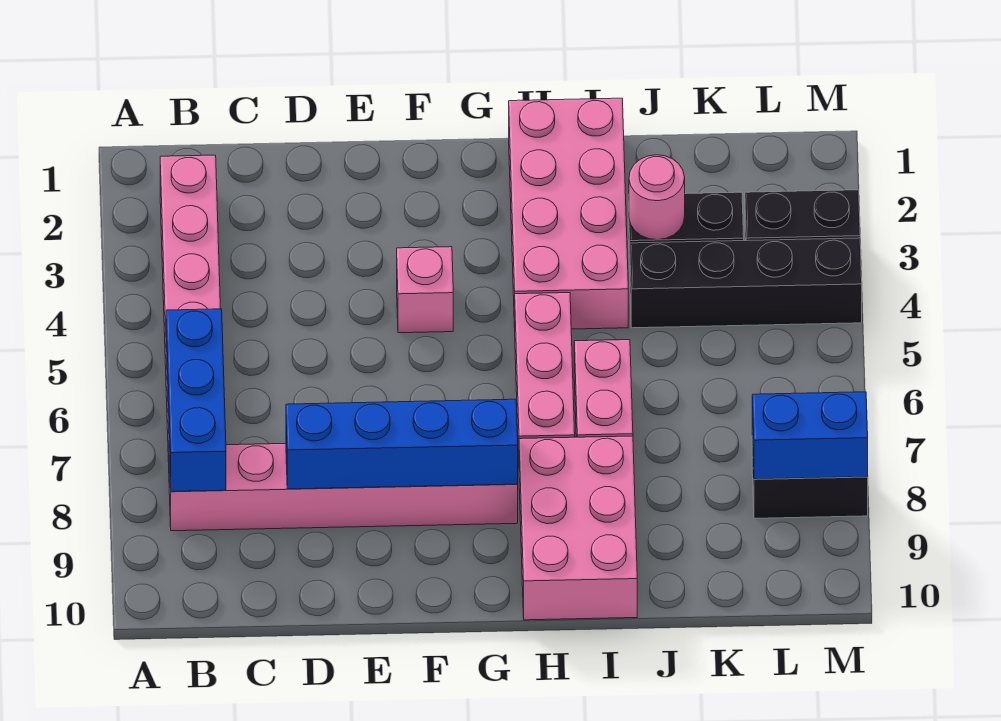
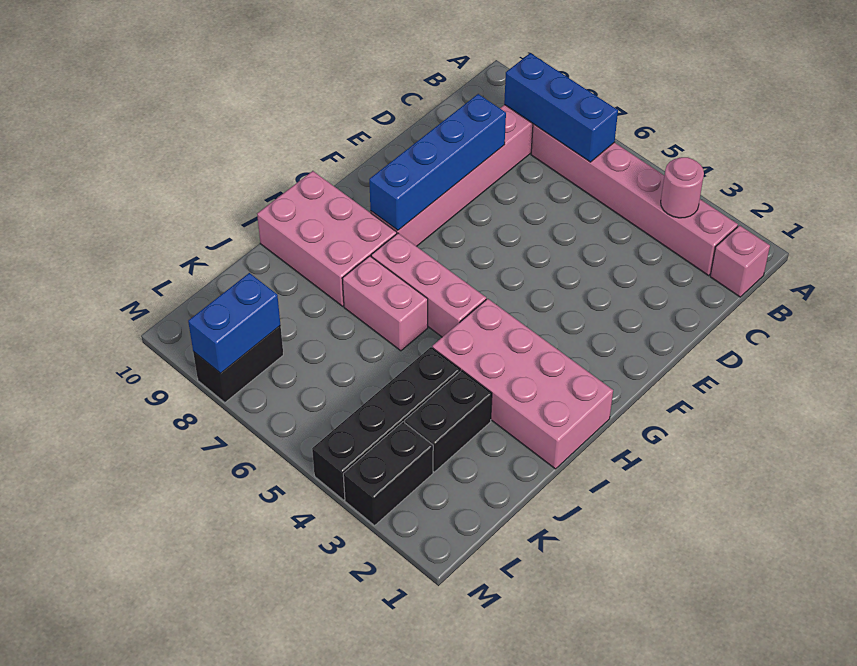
pink 1x1 brick [397,247,453,333] -> pink 1x1 brick moved to [710,225,770,297]
pink 1x1 round brick [629,155,685,240] -> pink 1x1 round brick moved to [661,157,704,218]

